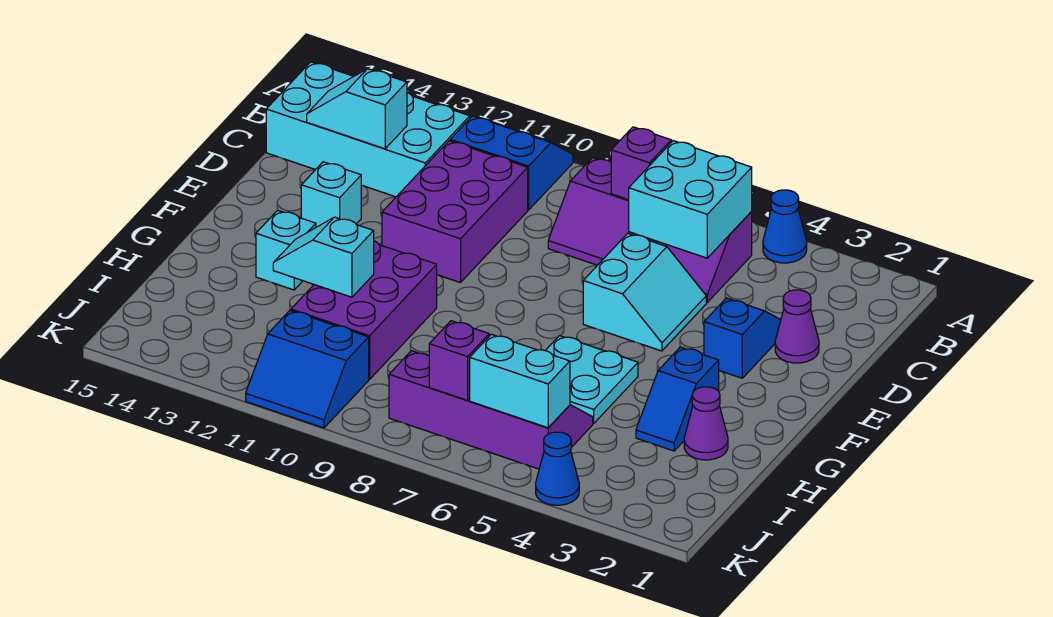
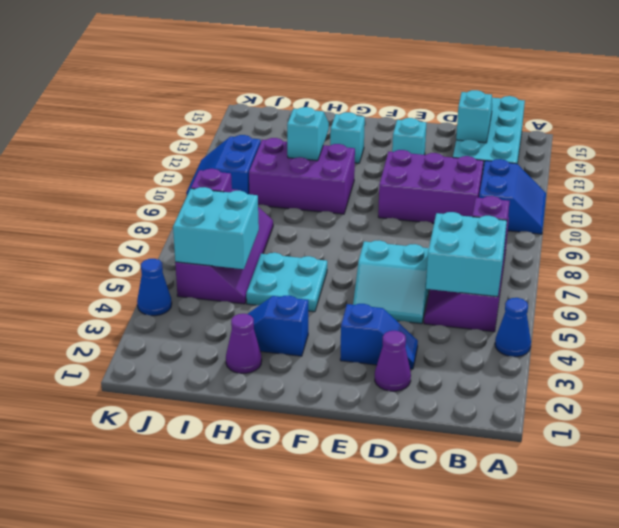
cyan 1x2 brick [470,334,570,428] -> cyan 2x2 brick [173,187,259,269]

